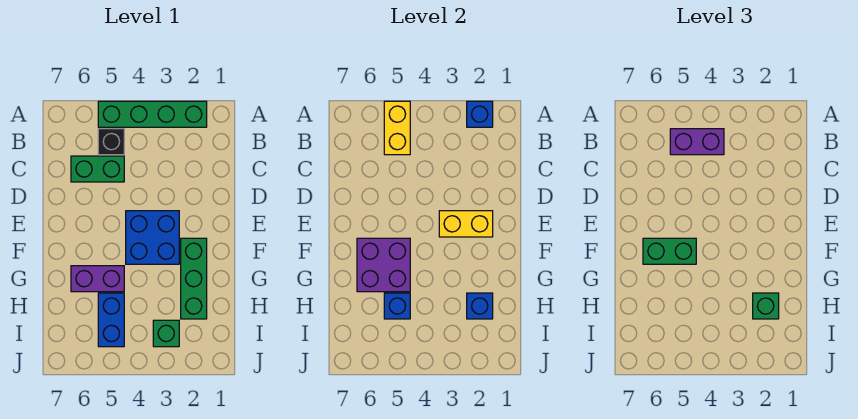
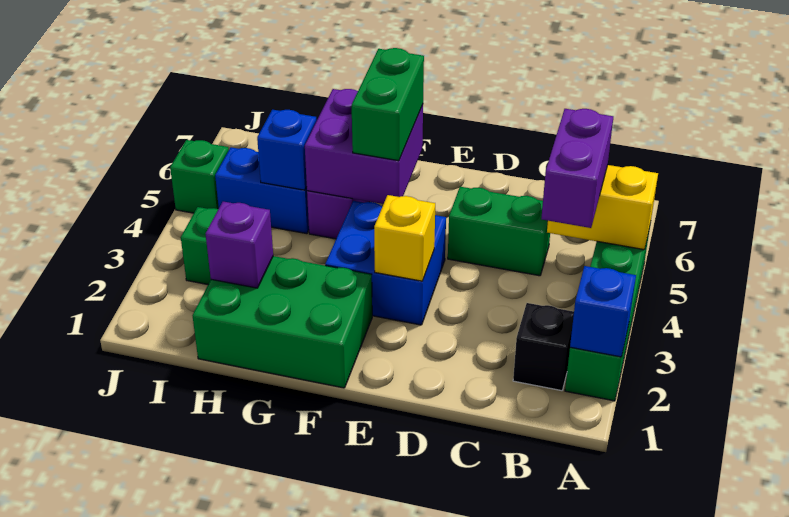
black 1x1 brick [98,129,124,155] -> black 1x1 brick moved to [513,303,574,391]
green 1x2 brick [71,156,124,182] -> green 1x2 brick turned to [448,187,550,276]
yellow 1x2 brick [439,211,493,237] -> yellow 1x1 brick [374,195,435,281]
green 1x3 brick [181,238,207,319] -> green 2x3 brick [192,256,372,388]
blue 1x1 brick [467,293,493,319] -> purple 1x1 brick [205,202,273,288]
green 1x1 brick [753,293,779,319] -> green 1x1 brick moved to [170,140,229,213]

